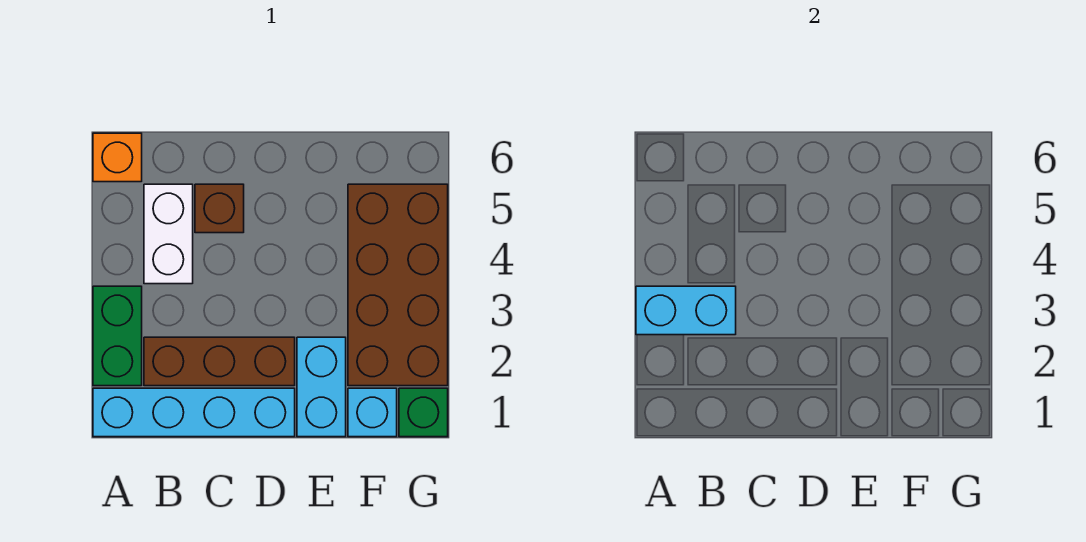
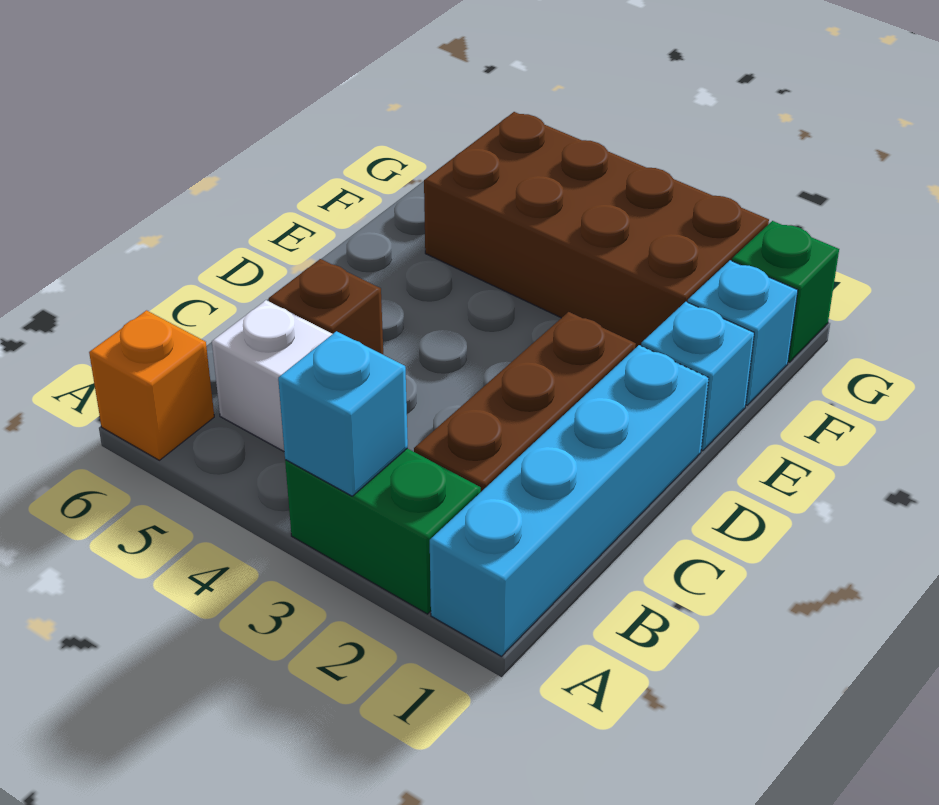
cyan 1x2 brick [636,286,736,335] -> cyan 1x1 brick [278,331,408,496]
cyan 1x2 brick [297,337,346,437] -> cyan 1x1 brick [641,302,754,451]

